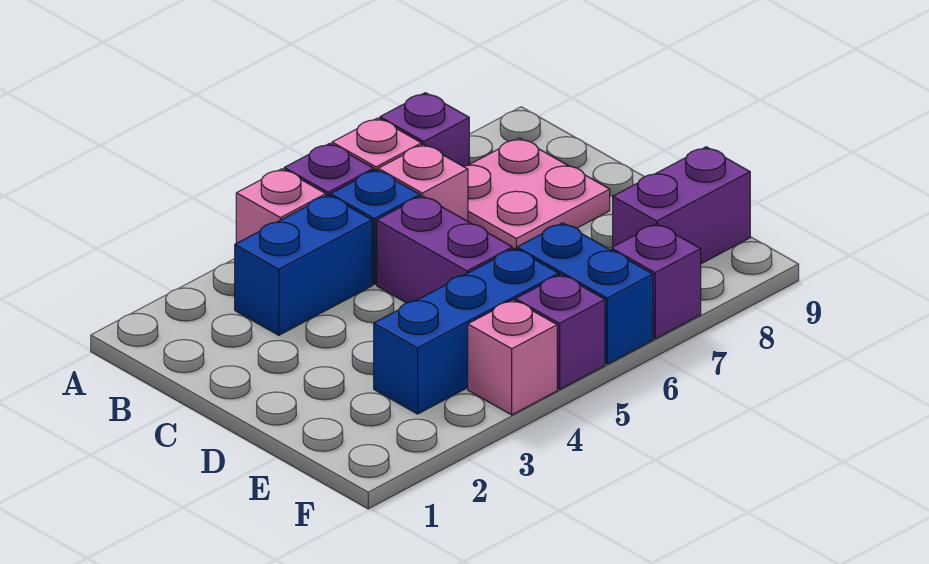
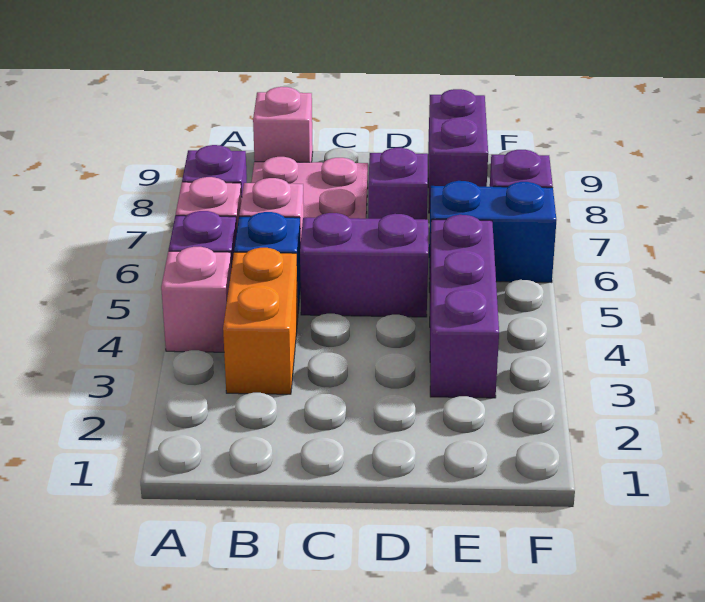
blue 1x2 brick [235,195,372,335] -> orange 1x2 brick [223,248,298,394]
blue 1x3 brick [374,248,559,414] -> purple 1x3 brick [429,215,499,398]
pink 1x1 brick [468,300,557,415] -> pink 1x1 brick moved to [253,87,313,162]
purple 1x1 brick [516,275,605,389] -> purple 1x1 brick moved to [368,148,428,220]

